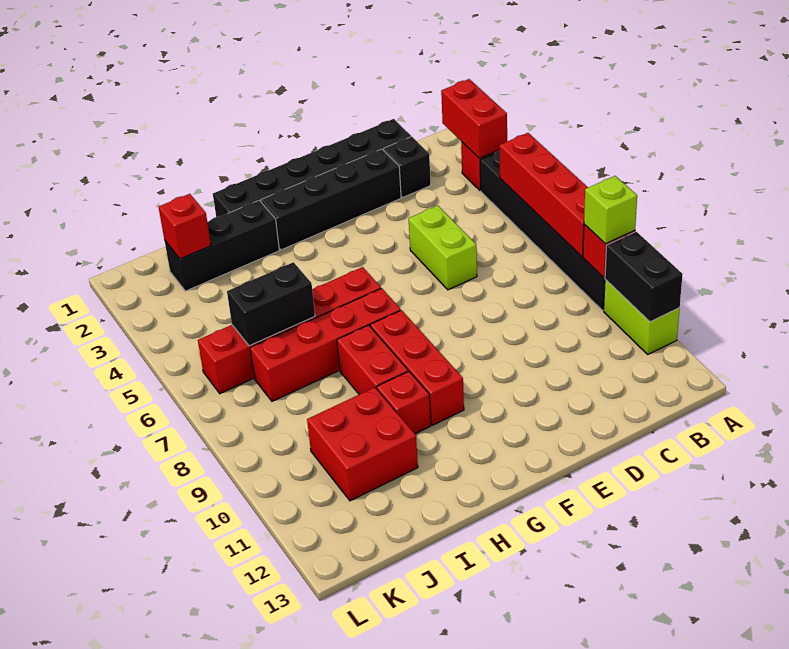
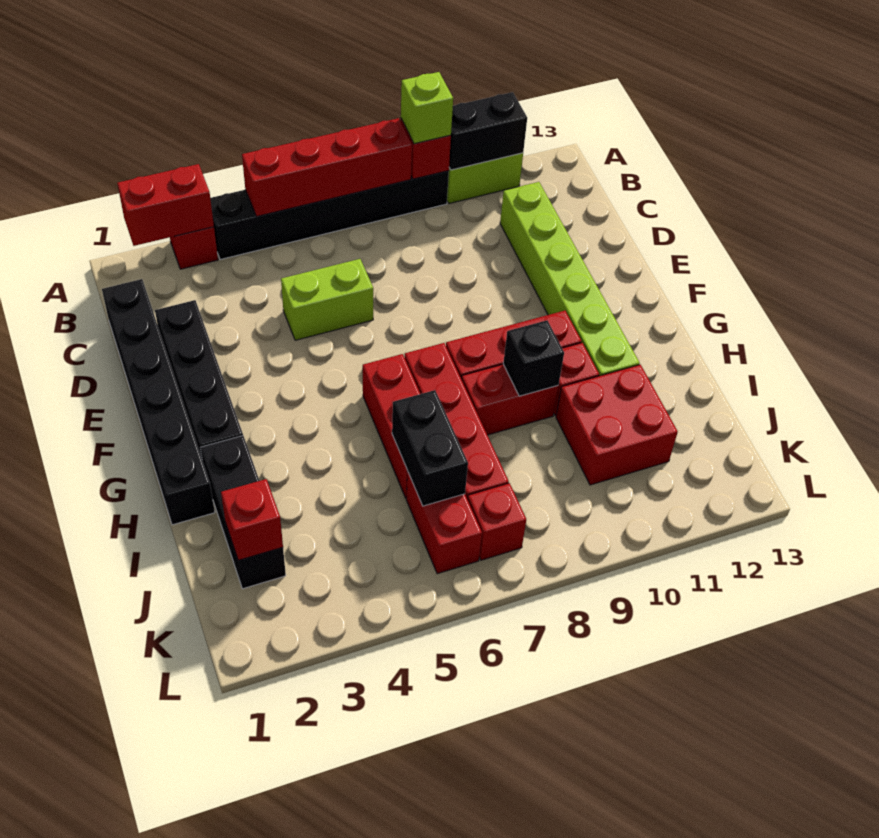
black 1x1 brick [384,137,431,197] -> black 1x1 brick moved to [503,320,564,396]
none -> lime 1x6 brick [500,182,640,376]
none -> red 1x1 brick [467,483,526,560]

